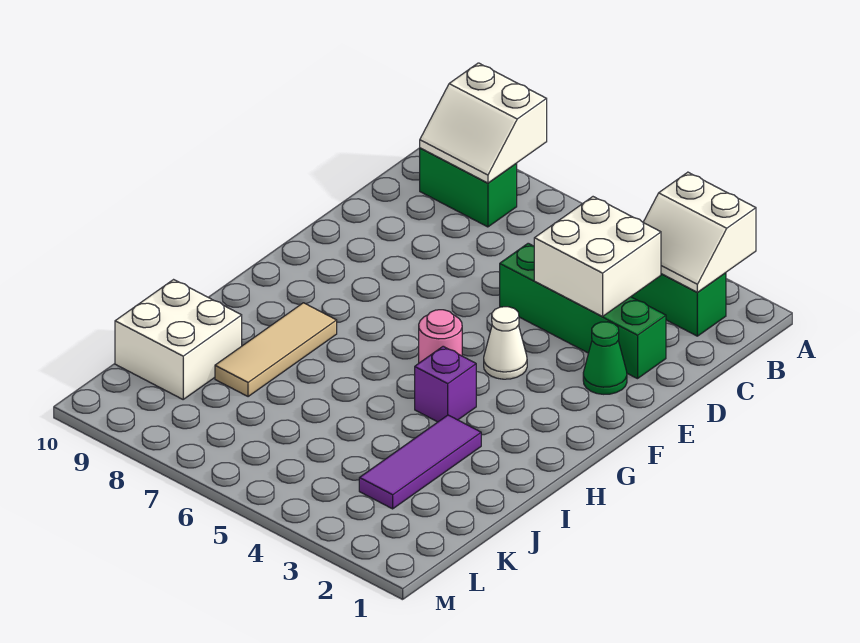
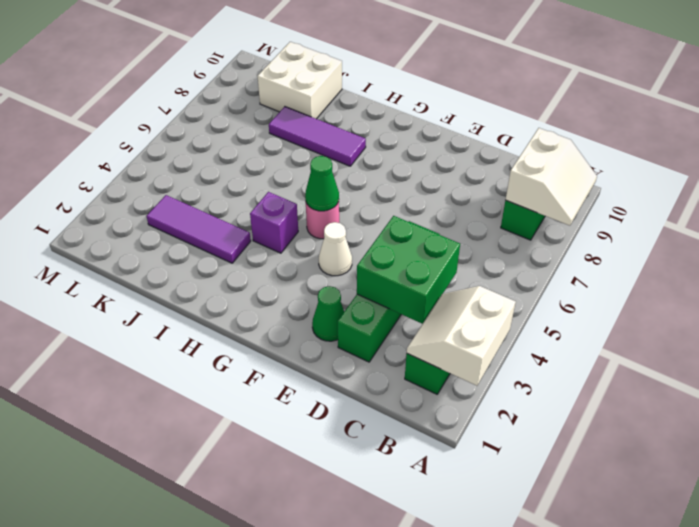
white 2x2 slope [420,63,547,183] -> white 2x2 slope turned to [506,128,597,226]
white 2x2 brick [534,197,661,316] -> green 2x2 brick [357,216,460,324]
none -> green 1x1 cone [305,156,339,211]
tan 1x3 tile [215,303,337,397] -> purple 1x3 tile [269,107,366,166]

